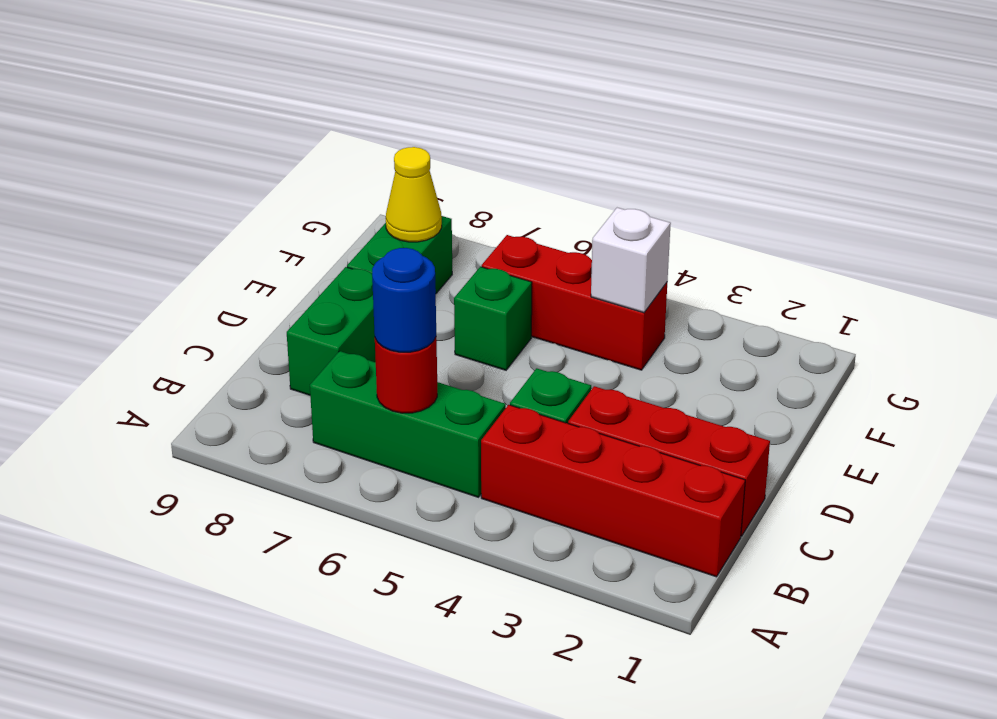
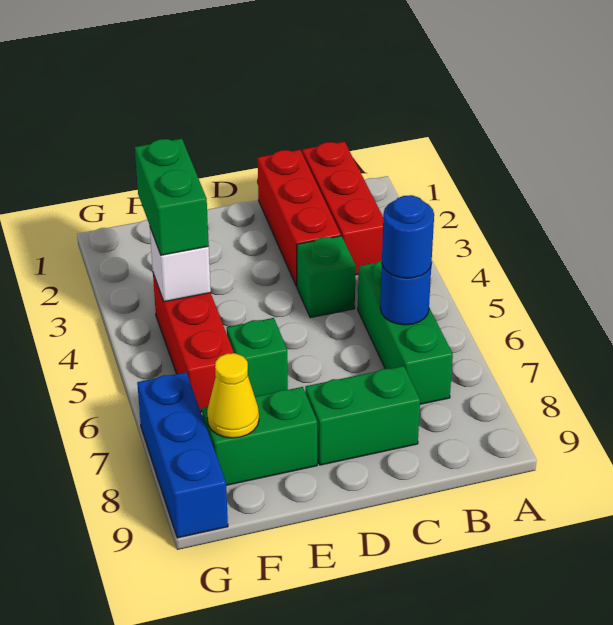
red 1x4 brick [481,405,745,577] -> red 1x3 brick [302,142,383,275]
red 1x1 round brick [375,338,437,413] -> blue 1x1 round brick [380,265,431,325]
none -> green 1x2 brick [135,139,209,255]
none -> blue 1x3 brick [137,372,228,538]

